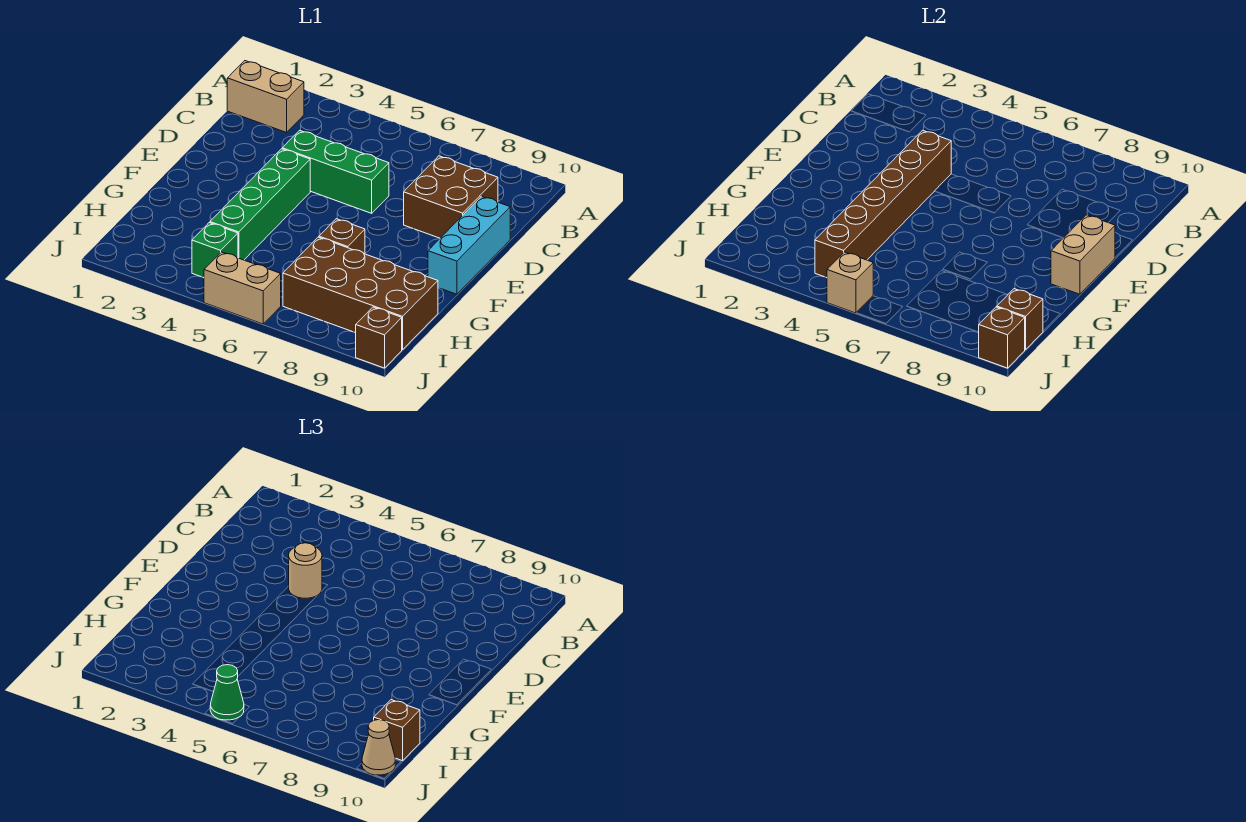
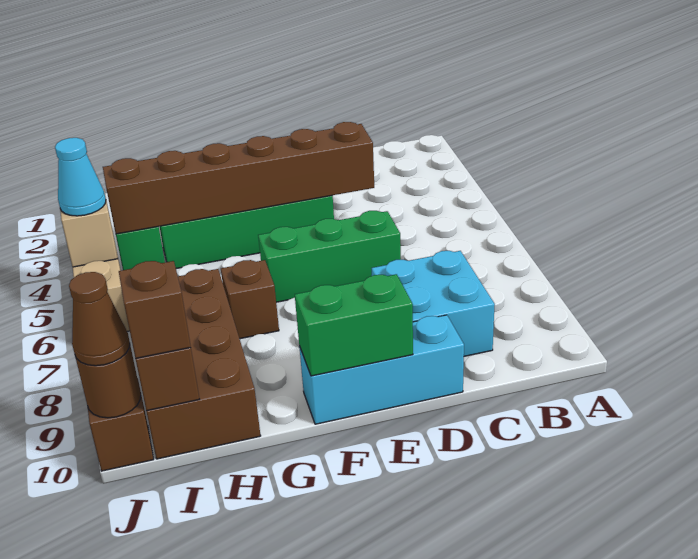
tan 1x2 brick [227,61,304,133] -> none
brown 2x2 brick [404,156,498,238] -> cyan 2x2 brick [372,251,495,356]
green 1x3 brick [282,130,389,213] -> green 1x3 brick turned to [258,211,401,302]
tan 1x1 round brick [289,543,322,598] -> none
tan 1x2 brick [1051,215,1115,294] -> green 1x2 brick [295,274,413,376]
green 1x1 cone [210,665,244,720] -> cyan 1x1 cone [55,138,106,216]
brown 1x1 brick [979,307,1025,368] -> brown 1x1 round brick [75,346,141,418]
tan 1x1 cone [362,720,395,775] -> brown 1x1 cone [69,272,130,366]

